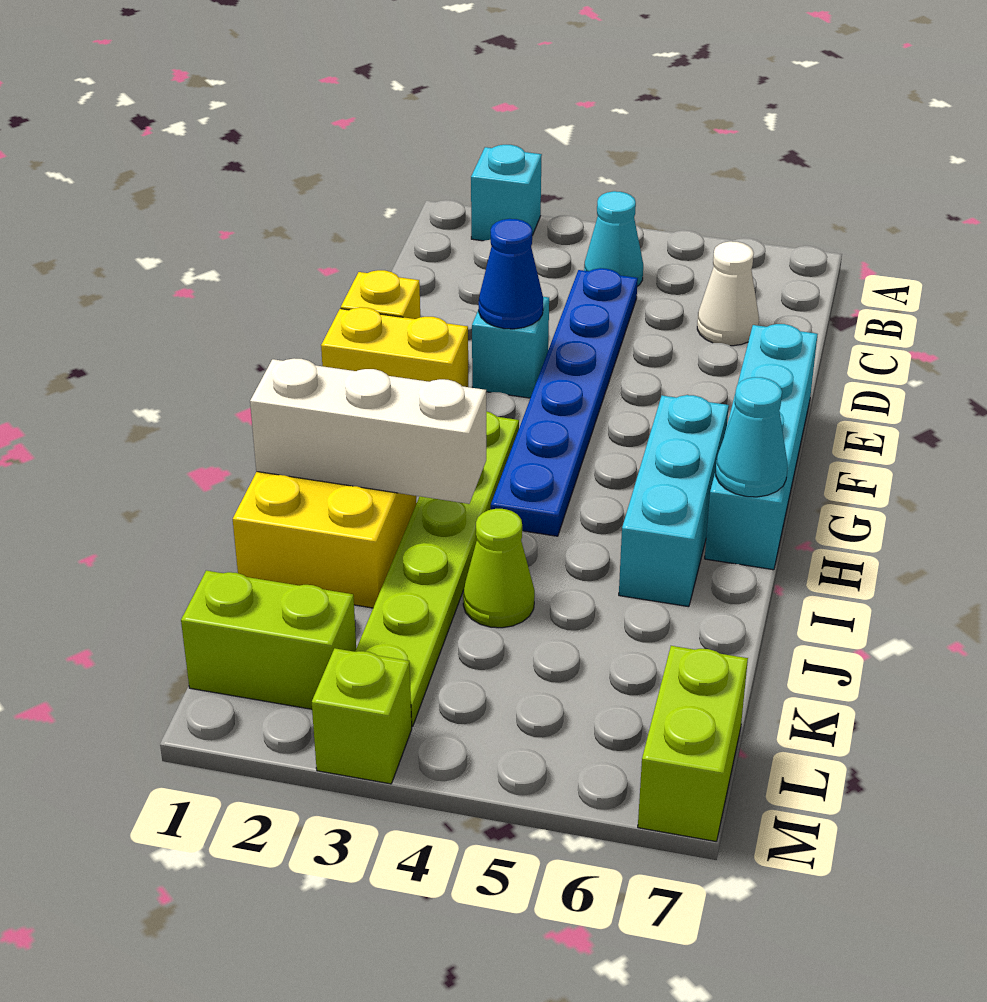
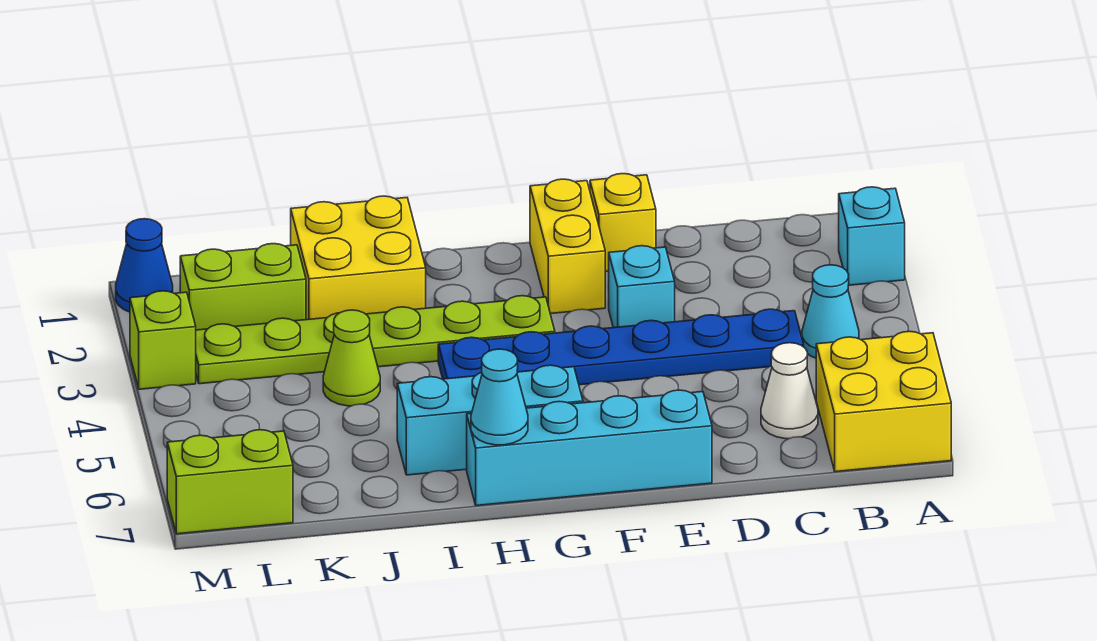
none -> yellow 2x2 brick [816,331,951,472]
blue 1x1 cone [479,219,543,329] -> blue 1x1 cone moved to [116,219,173,312]
white 1x3 brick [250,358,486,504] -> none
lime 1x2 brick [181,571,356,709] -> lime 1x2 brick turned to [180,244,306,330]

